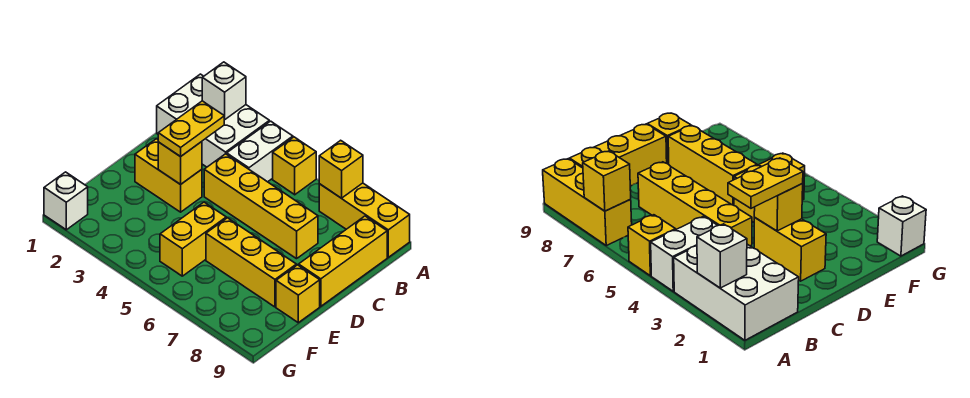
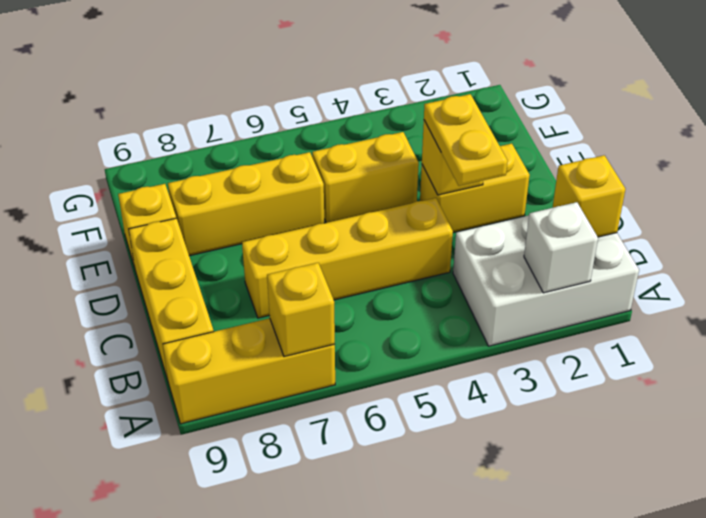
white 1x2 brick [227,121,293,182] -> none
yellow 1x1 brick [273,137,316,195] -> yellow 1x1 brick moved to [553,155,625,237]
yellow 1x2 brick [160,202,226,276] -> yellow 1x2 brick turned to [312,132,419,223]
white 1x1 brick [44,172,88,230] -> none

